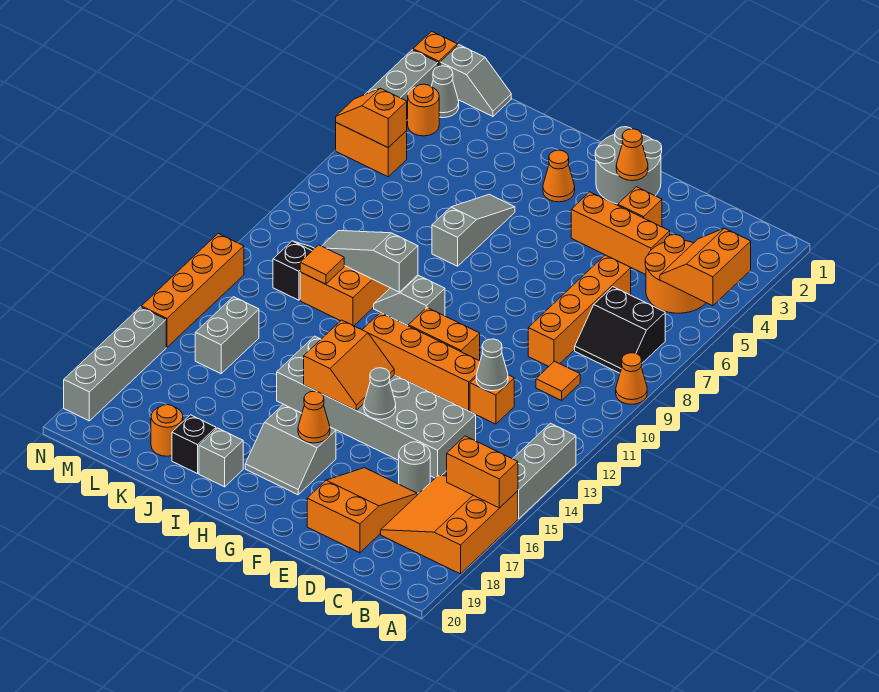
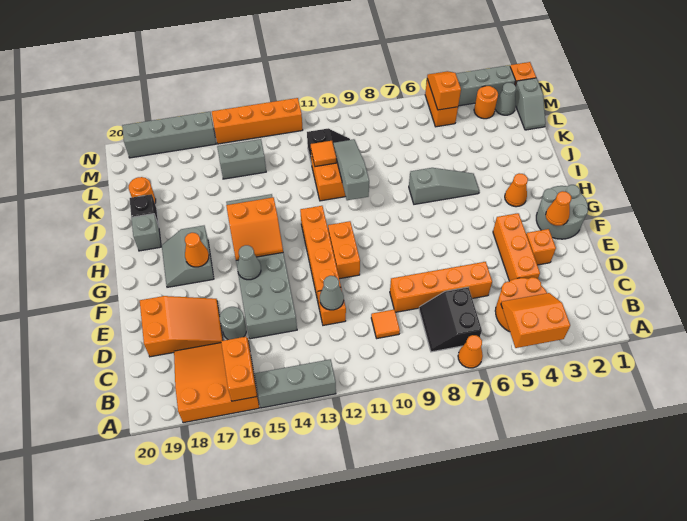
orange 1x1 cone [616,353,647,404] -> orange 1x1 cone moved to [458,335,483,368]
grey 1x2 slope [374,276,445,326] -> none

